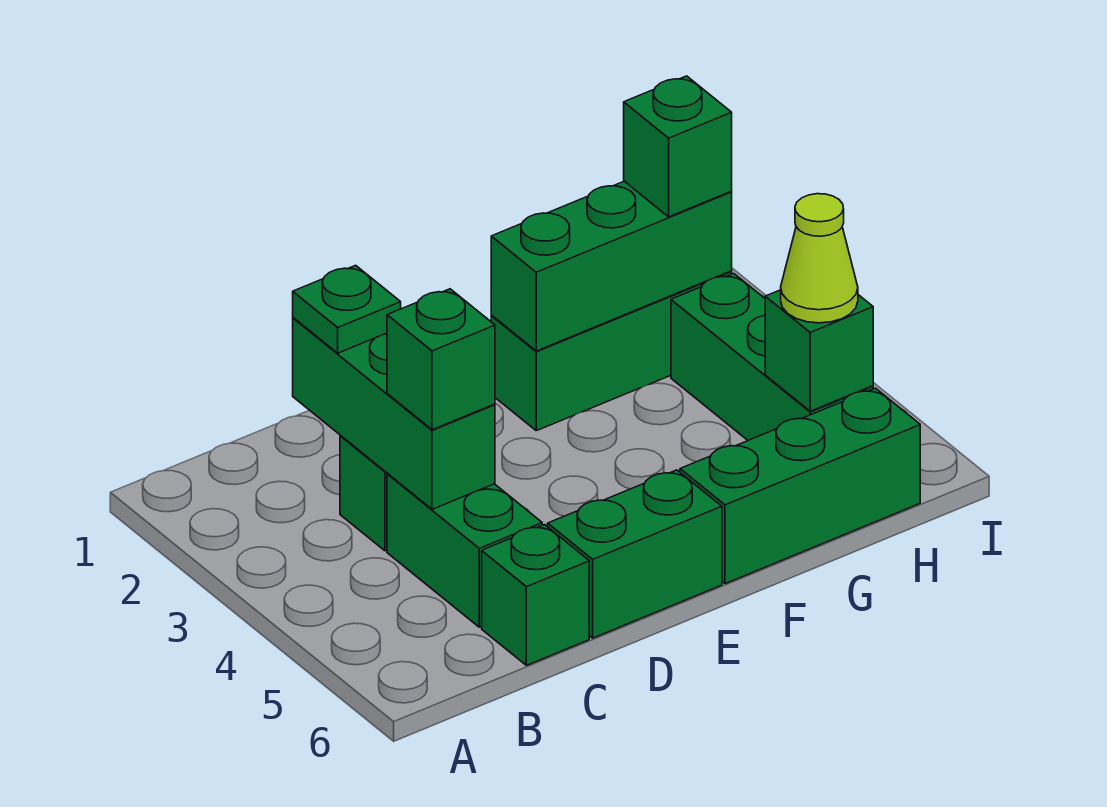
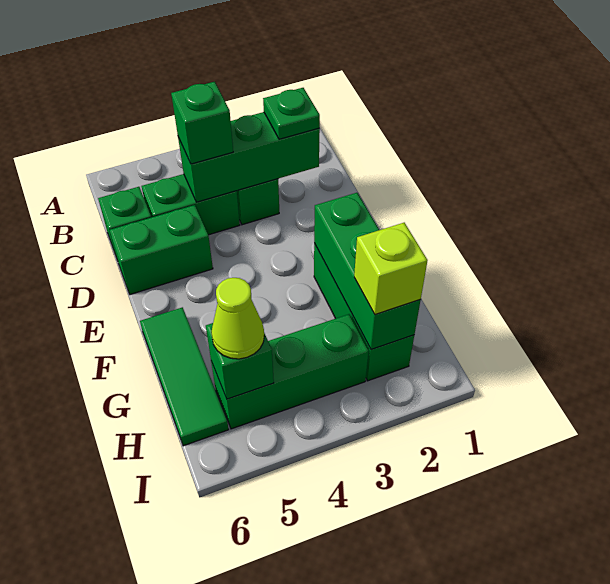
green 1x2 brick [548,470,722,638] -> green 1x2 brick turned to [110,205,213,295]
green 1x3 brick [680,388,920,584] -> green 1x3 tile [140,307,229,446]
green 1x1 brick [624,76,732,217] -> lime 1x1 brick [354,223,428,315]

